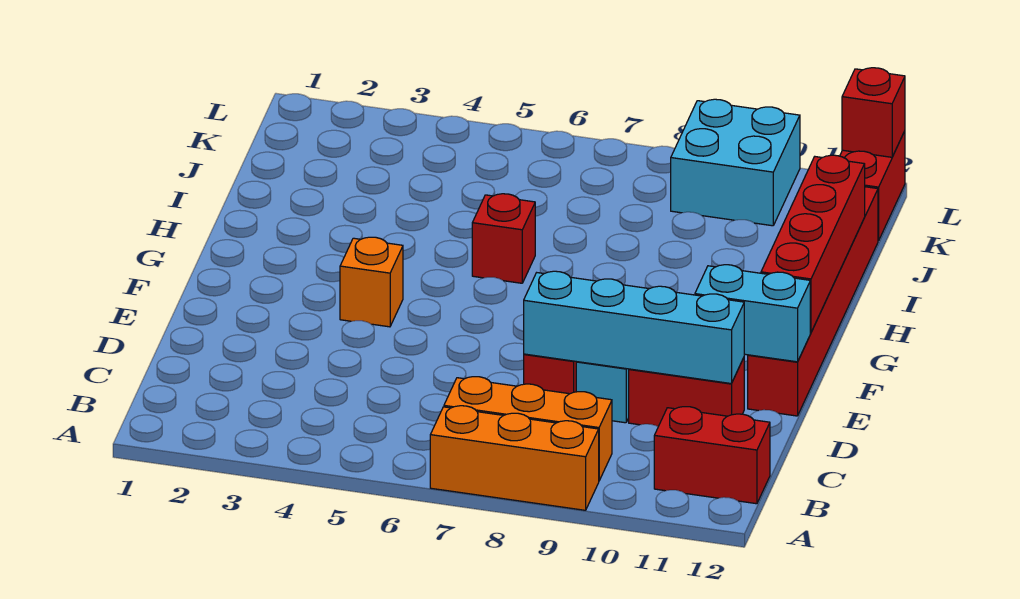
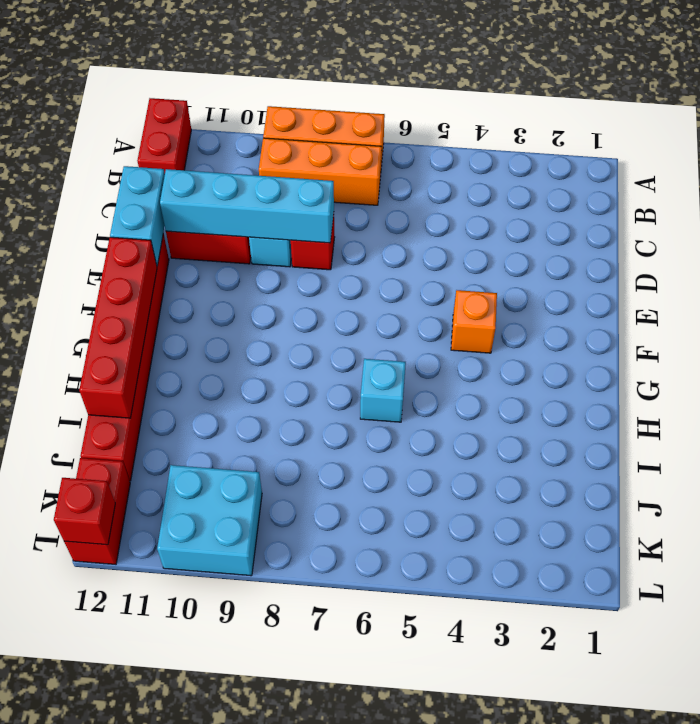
red 1x2 brick [654,407,770,504] -> red 1x2 brick turned to [137,98,191,172]
cyan 1x2 brick [695,265,810,362] -> cyan 1x2 brick turned to [110,166,165,266]
red 1x1 brick [472,194,535,283] -> cyan 1x1 brick [360,359,406,422]

